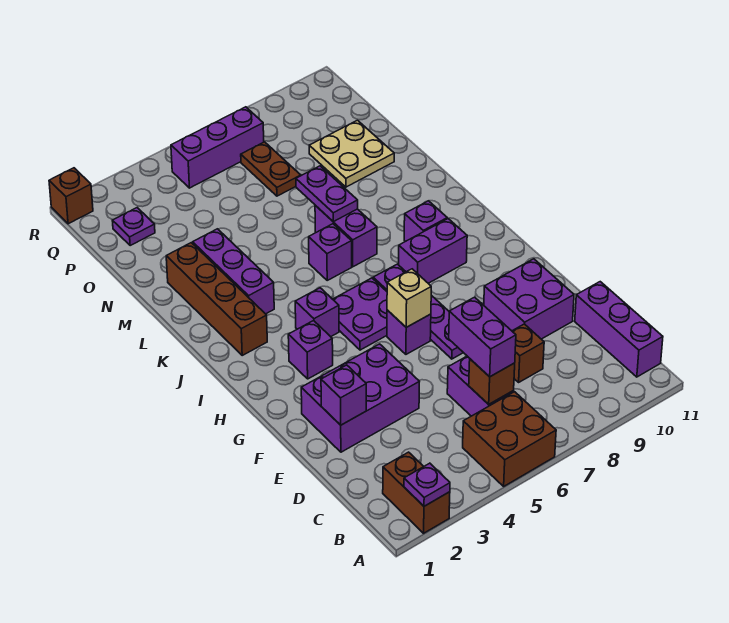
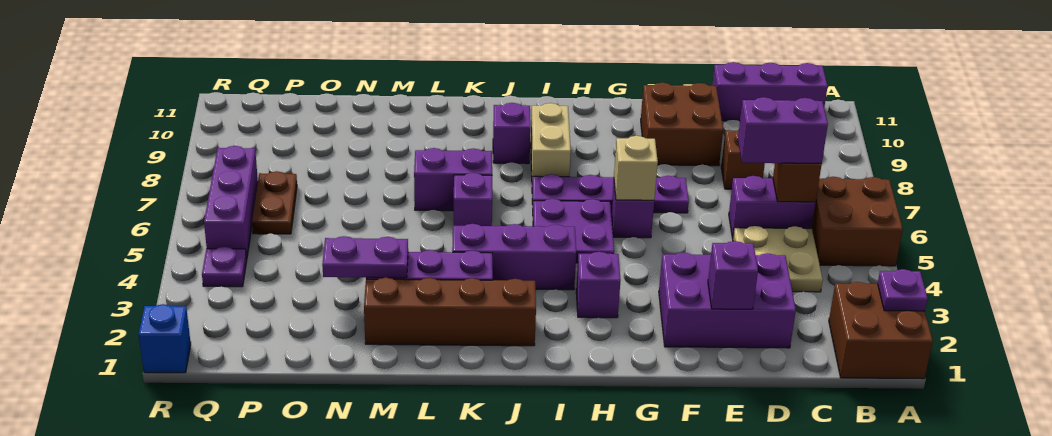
brown 1x2 brick [383,452,450,533] -> brown 2x2 brick [829,282,933,379]
purple 2x3 brick [301,344,419,452] -> purple 2x3 brick turned to [659,253,796,348]
purple 2x2 brick [484,259,574,339] -> brown 2x2 brick [641,83,723,166]
purple 1x1 brick [295,288,339,337] -> purple 1x3 brick [452,224,576,290]
purple 1x2 brick [399,219,467,283] -> tan 1x2 brick [531,103,571,177]
purple 1x2 plate [296,166,358,222] -> purple 1x2 plate moved to [322,236,408,278]
tan 2x2 plate [309,120,394,187] -> tan 2x2 plate moved to [733,226,823,292]
brown 1x2 plate [241,142,301,196] -> brown 1x2 plate turned to [252,171,297,234]
purple 1x1 plate [112,208,155,245] -> purple 1x1 plate moved to [202,247,247,287]
brown 1x1 brick [49,168,93,224] -> blue 1x1 brick [139,304,191,373]

